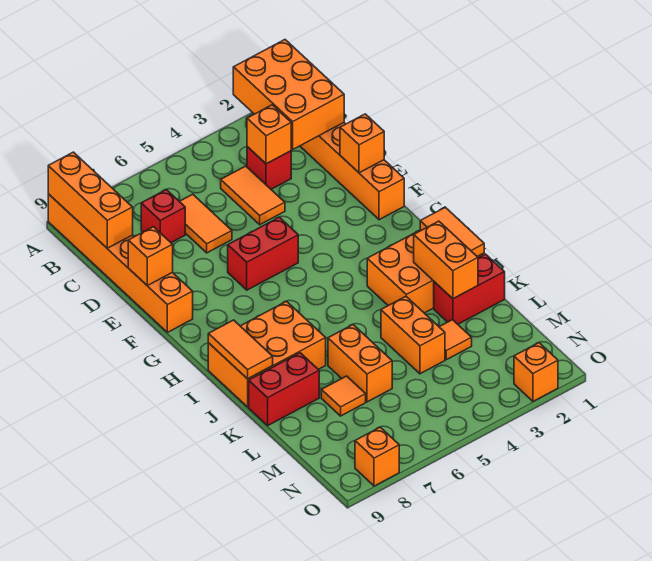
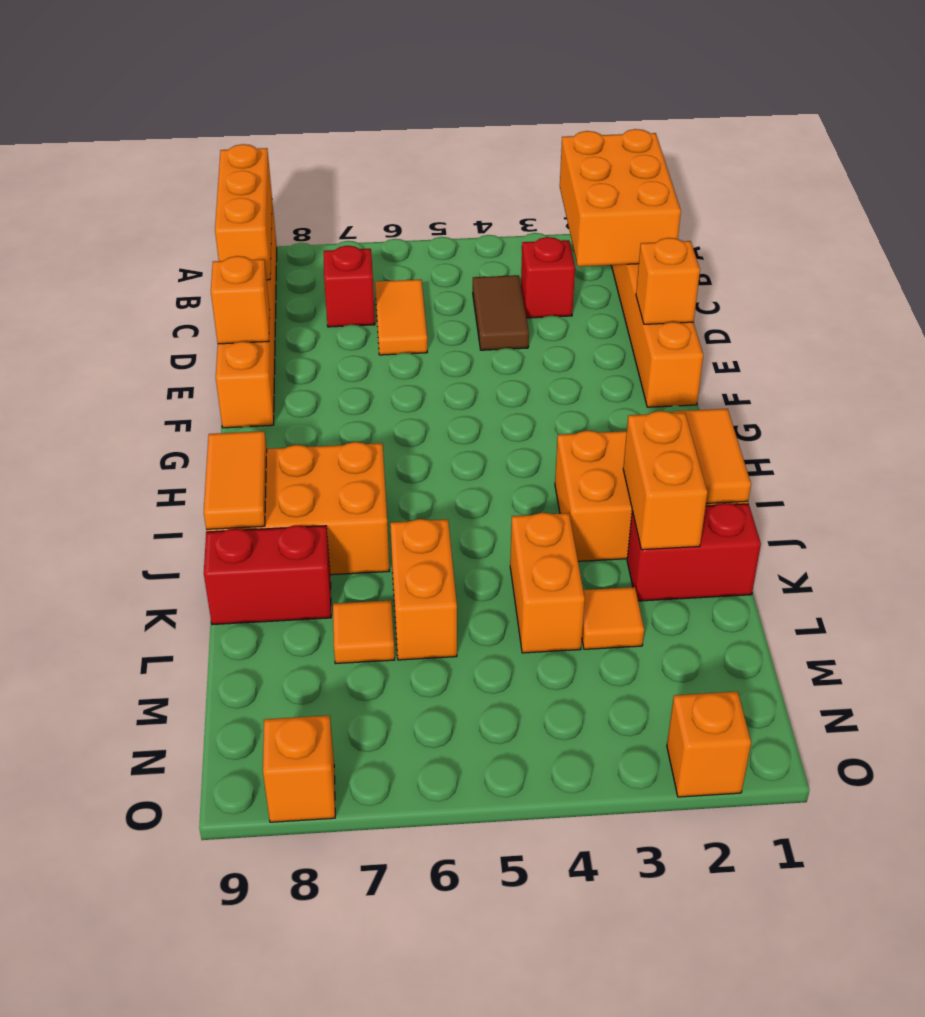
orange 1x1 brick [247,105,291,164] -> none
orange 1x2 tile [221,166,285,225] -> brown 1x2 tile [473,275,529,350]
red 1x2 brick [228,217,298,290] -> none

